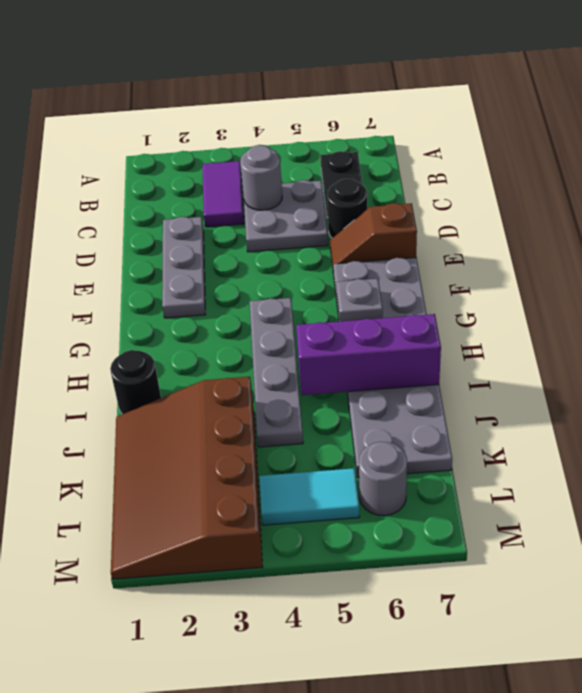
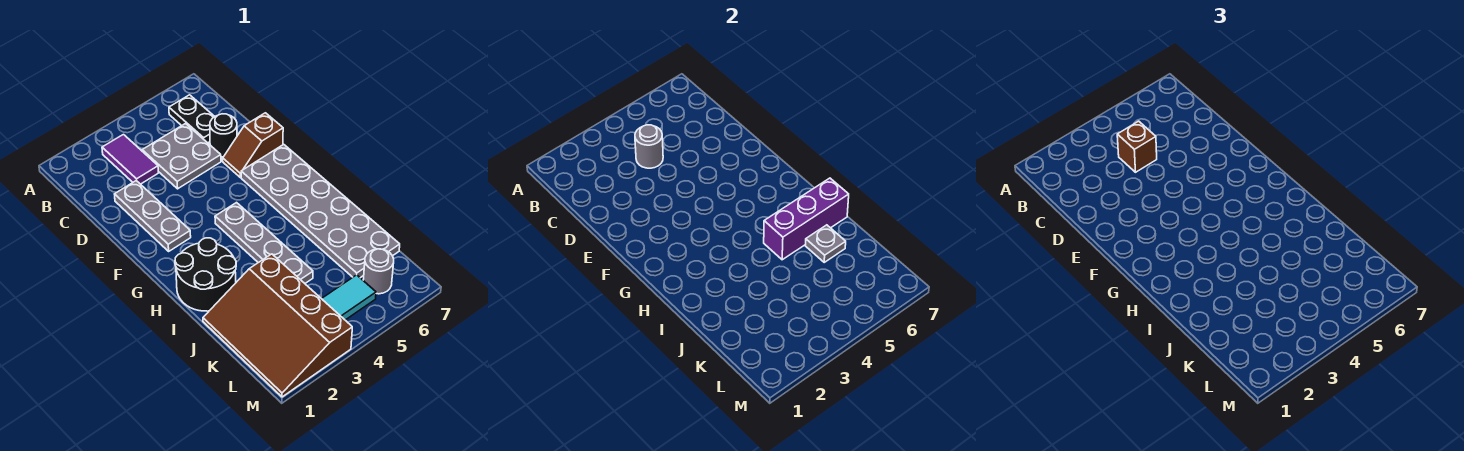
none -> brown 1x1 brick [1117,121,1157,172]
grey 1x1 plate [336,279,383,321] -> grey 1x1 plate moved to [805,225,846,262]
black 1x1 round brick [110,350,161,414] -> black 2x2 round brick [175,238,236,311]

